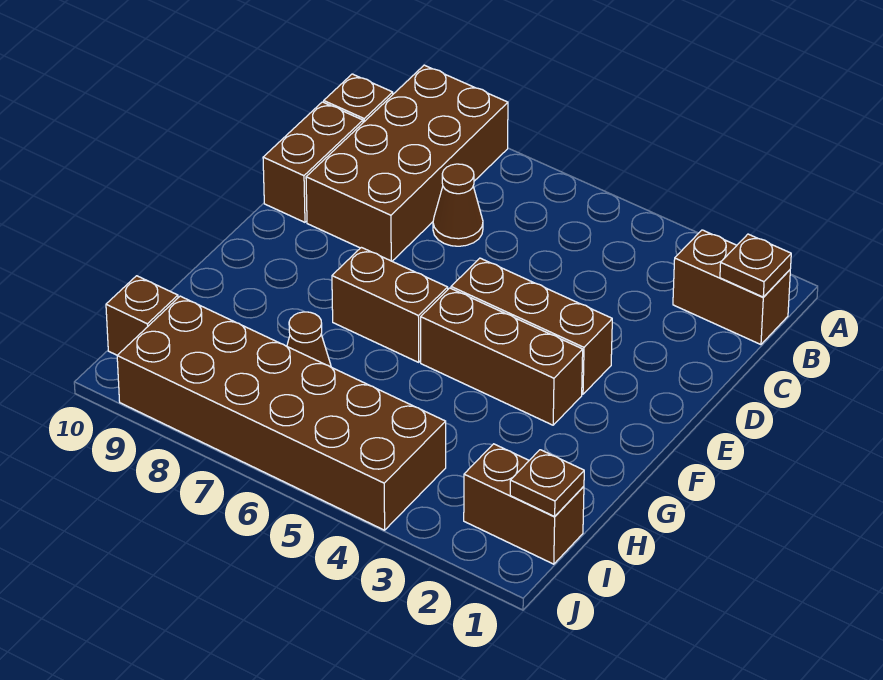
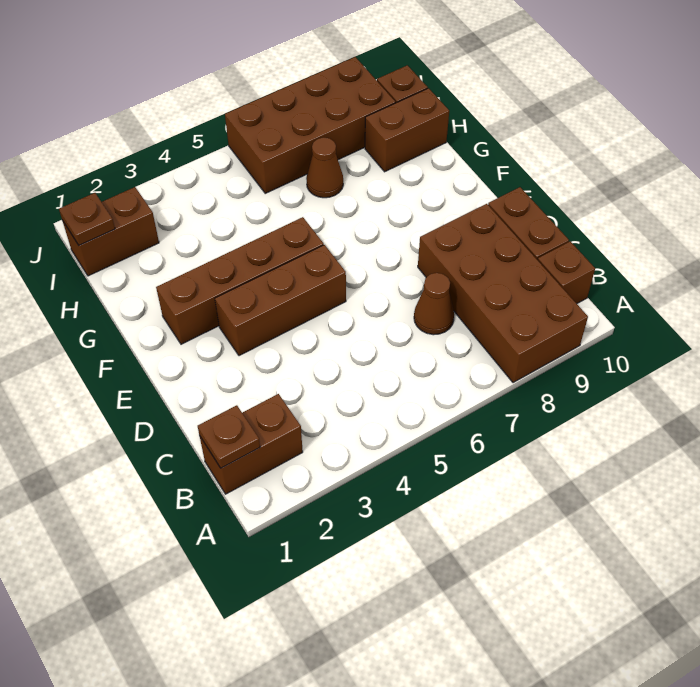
brown 1x3 brick [421,288,583,425] -> brown 1x4 brick [156,217,324,344]
brown 1x2 brick [332,247,448,362] -> brown 1x2 brick moved to [365,88,449,172]
brown 2x6 brick [117,296,446,530] -> brown 2x4 brick [225,57,395,193]

